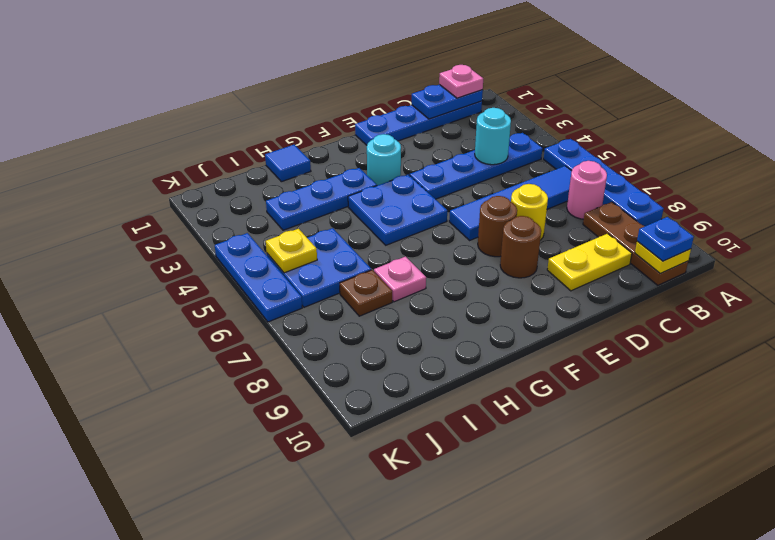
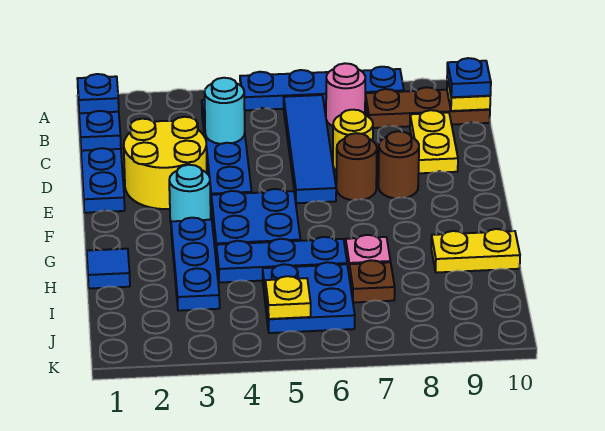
pink 1x1 plate [439,65,483,98] -> blue 1x1 plate [77,74,119,113]
none -> yellow 2x2 round brick [124,117,207,209]
none -> yellow 1x2 plate [431,229,520,273]
blue 1x3 plate [215,233,302,322] -> blue 1x3 plate moved to [216,237,347,283]

